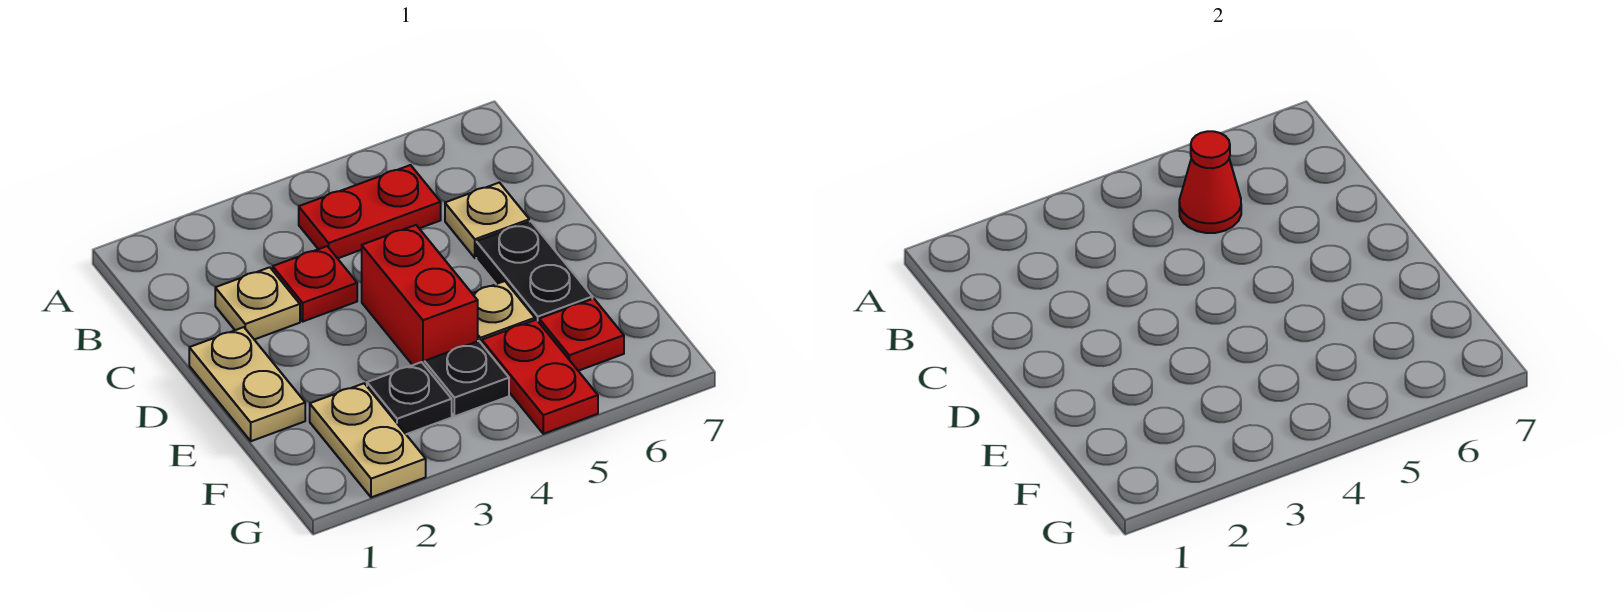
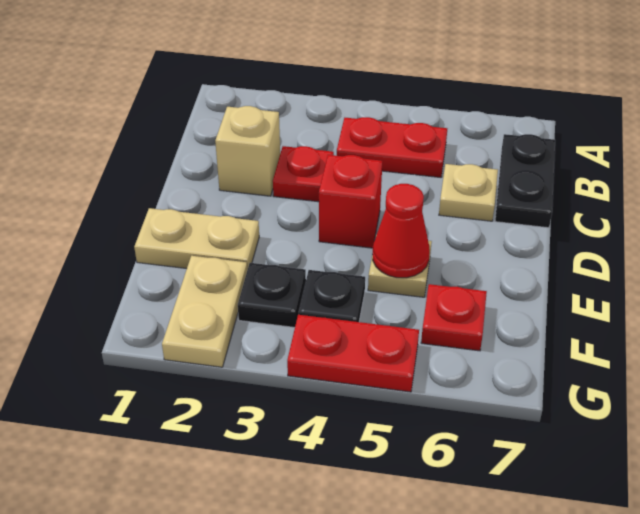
red 1x1 cone [1179,131,1241,233] -> red 1x1 cone moved to [372,184,430,278]
tan 1x1 plate [215,267,300,340] -> tan 1x1 brick [215,106,280,196]
tan 1x2 plate [189,327,305,441] -> tan 1x2 plate turned to [134,208,259,270]
red 1x2 brick [362,225,478,365] -> red 1x1 brick [319,155,382,248]
black 1x2 plate [476,221,592,322] -> black 1x2 plate moved to [495,134,555,228]
red 1x2 plate [482,320,598,434] -> red 1x2 plate turned to [287,315,419,392]

